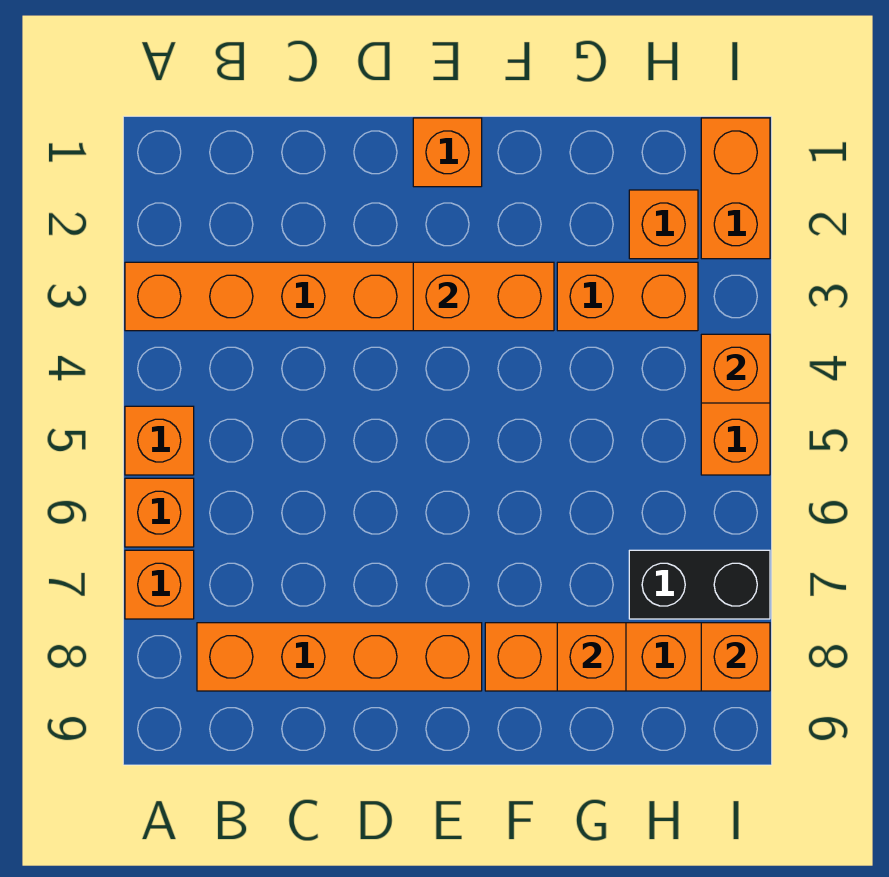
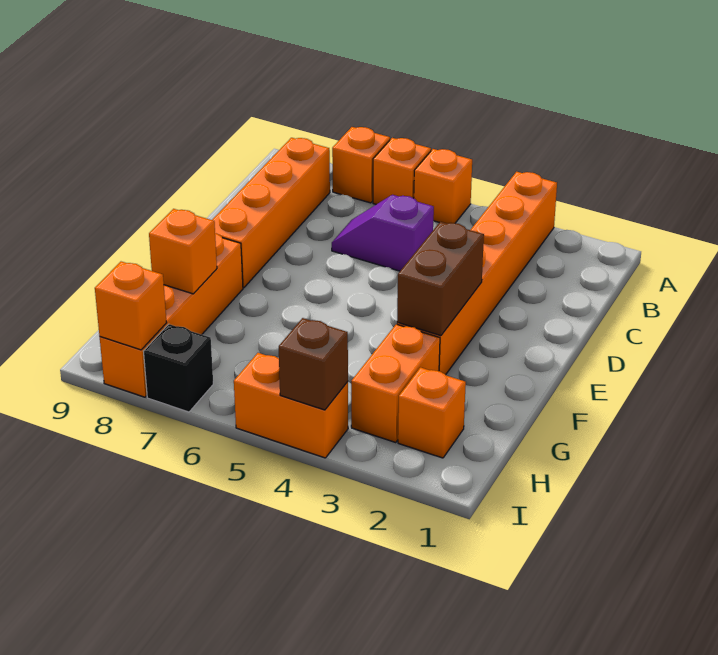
none -> purple 1x2 slope [332,195,434,271]
orange 1x1 brick [413,118,482,187] -> none
orange 1x2 brick [413,262,554,331] -> brown 1x2 brick [397,222,484,336]
black 1x2 brick [629,550,770,619] -> black 1x1 brick [144,324,213,412]
orange 1x2 brick [701,118,770,259] -> none
orange 1x1 brick [701,334,770,403] -> brown 1x1 brick [279,318,348,410]

